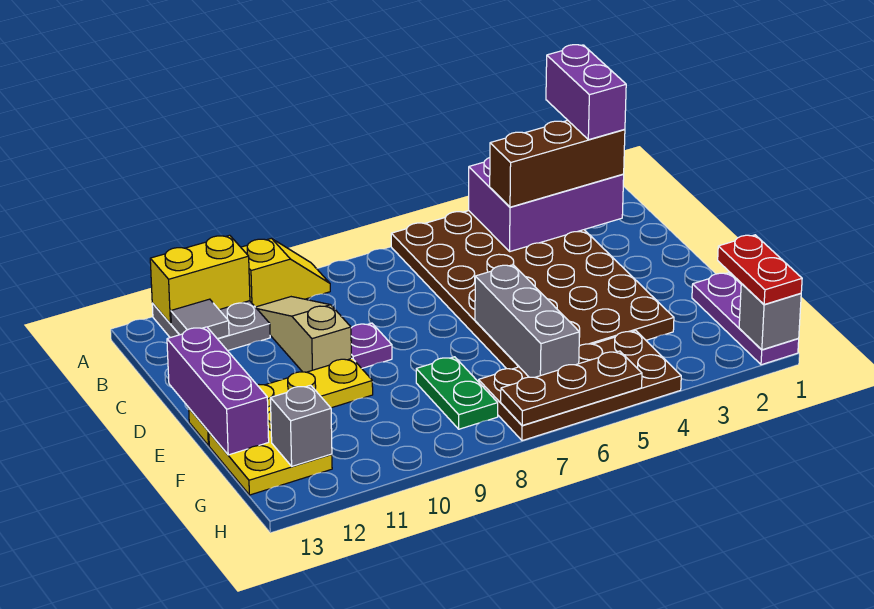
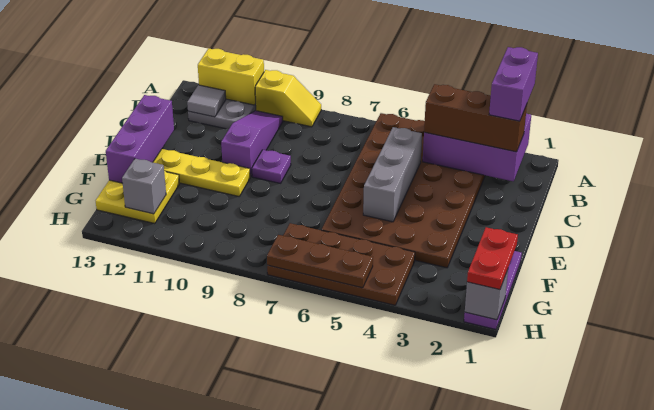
tan 1x3 slope [256,297,351,372] -> purple 1x3 slope [221,111,283,177]
grey 1x3 brick [475,265,580,377] -> grey 1x3 brick moved to [363,127,422,222]
green 1x2 plate [416,357,498,429] -> none

